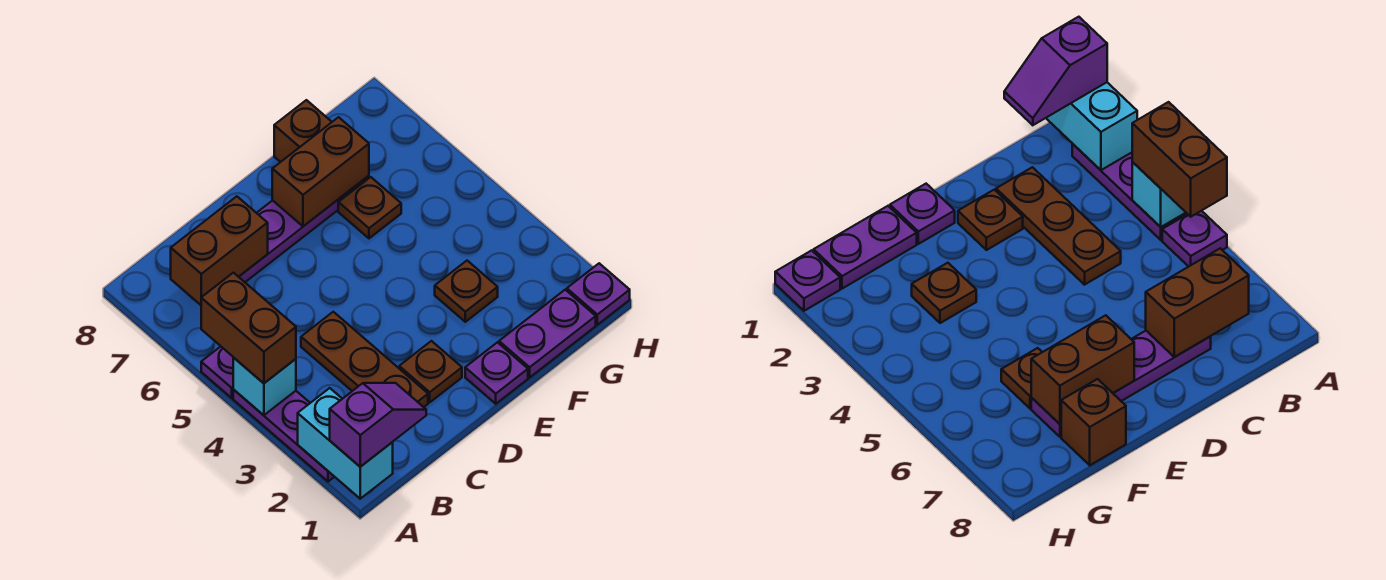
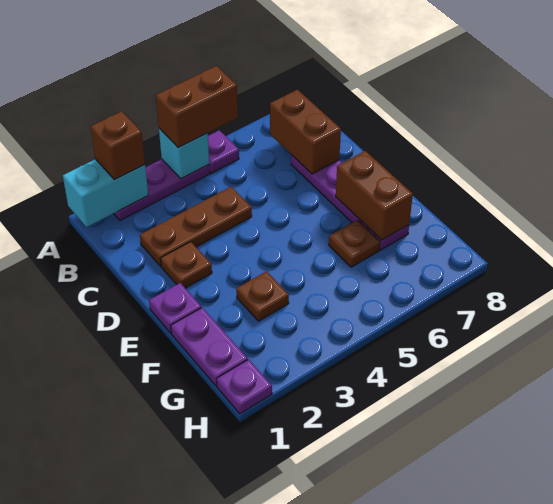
purple 1x2 slope [330,383,426,467] -> none
brown 1x1 brick [274,100,332,162] -> brown 1x1 brick moved to [91,111,145,180]

